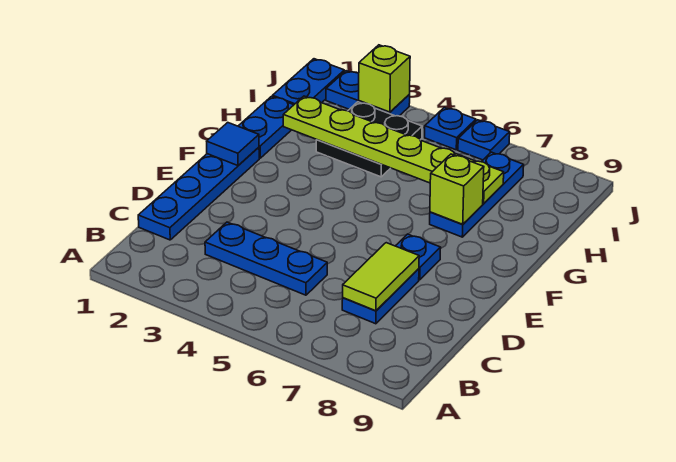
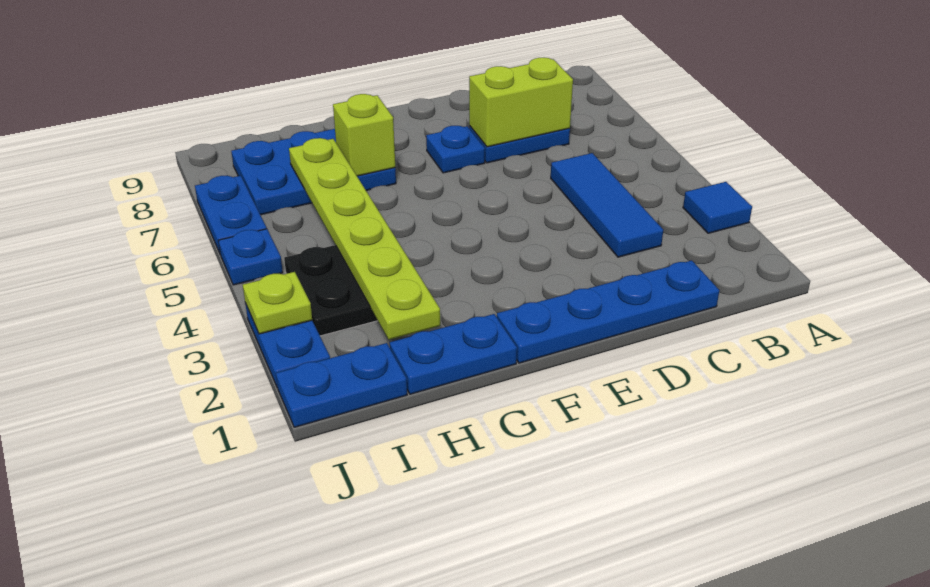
blue 1x3 plate [205,222,327,295] -> blue 1x3 tile [551,153,663,257]
lime 1x2 tile [343,243,419,311] -> lime 1x2 brick [469,58,573,147]
blue 1x1 tile [207,123,259,166] -> blue 1x1 tile moved to [683,182,752,233]
blue 1x3 plate [430,152,524,237] -> blue 2x3 plate [231,129,396,215]
lime 1x1 brick [359,45,410,112] -> lime 1x1 plate [243,272,312,334]
blue 1x1 plate [458,120,510,160] -> blue 1x2 plate [195,176,267,255]

